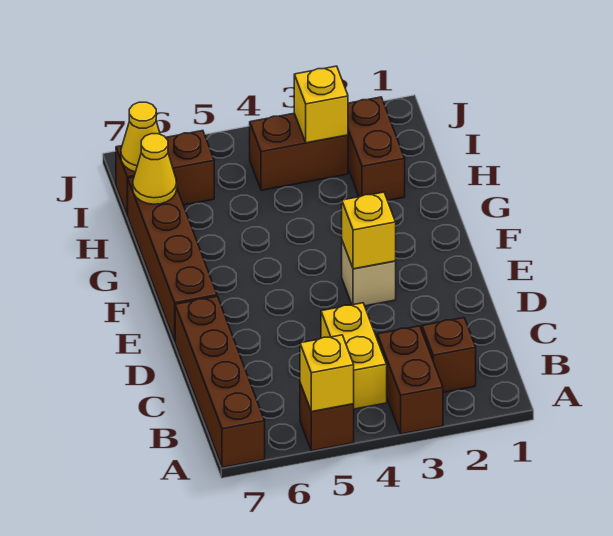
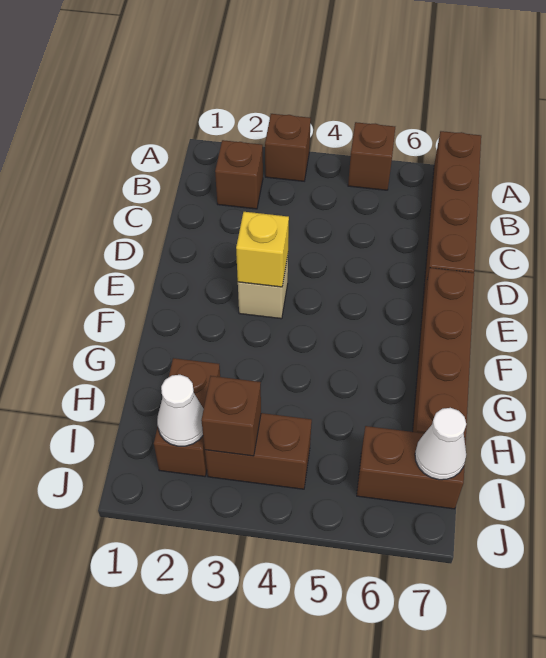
brown 1x2 brick [377,326,443,434] -> brown 1x1 brick [265,114,311,181]
yellow 1x1 brick [300,335,354,412] -> none
yellow 1x2 brick [321,303,387,409] -> none
yellow 1x1 cone [133,134,177,204] -> none
none -> white 1x1 cone [157,375,204,446]
yellow 1x1 brick [294,66,348,143] -> brown 1x1 brick [201,376,261,456]
yellow 1x1 cone [121,102,160,172] -> white 1x1 cone [415,408,466,480]

